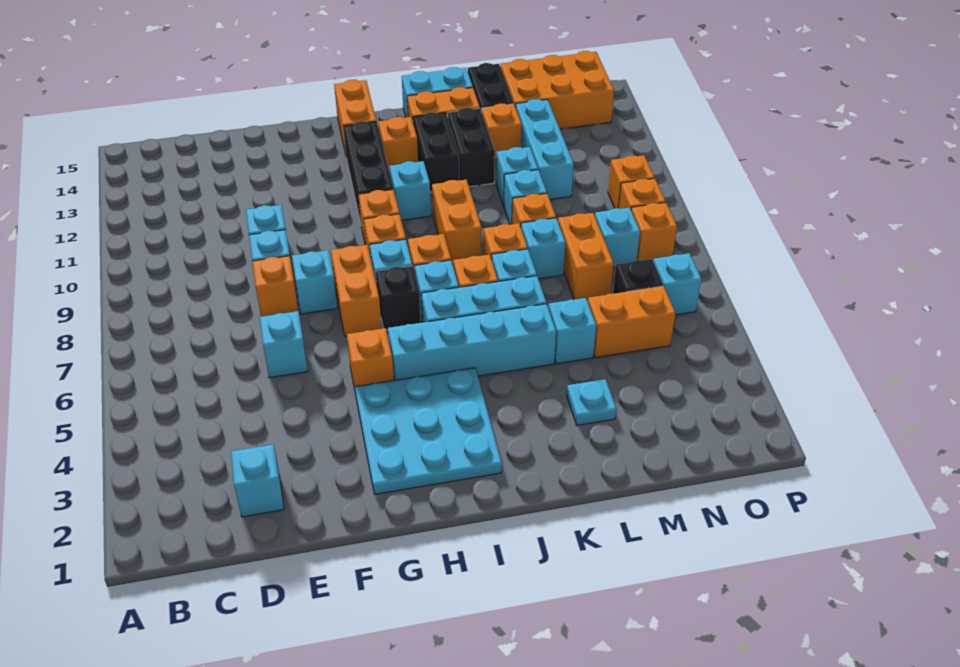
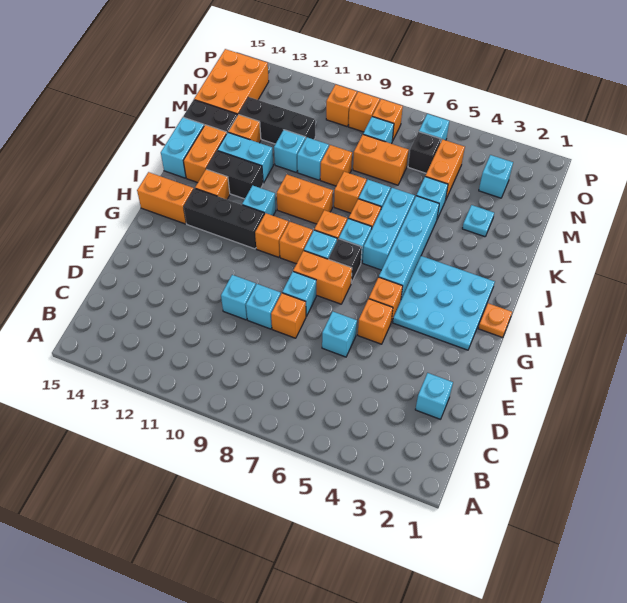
none -> orange 1x1 brick [358,299,393,344]
none -> orange 1x1 plate [478,303,512,338]
black 1x2 brick [448,108,495,187] -> cyan 1x2 brick [217,133,273,183]
cyan 1x1 brick [521,218,565,279] -> cyan 1x1 brick moved to [479,155,513,198]
cyan 1x3 brick [516,99,574,200] -> black 1x3 brick [239,97,315,144]

